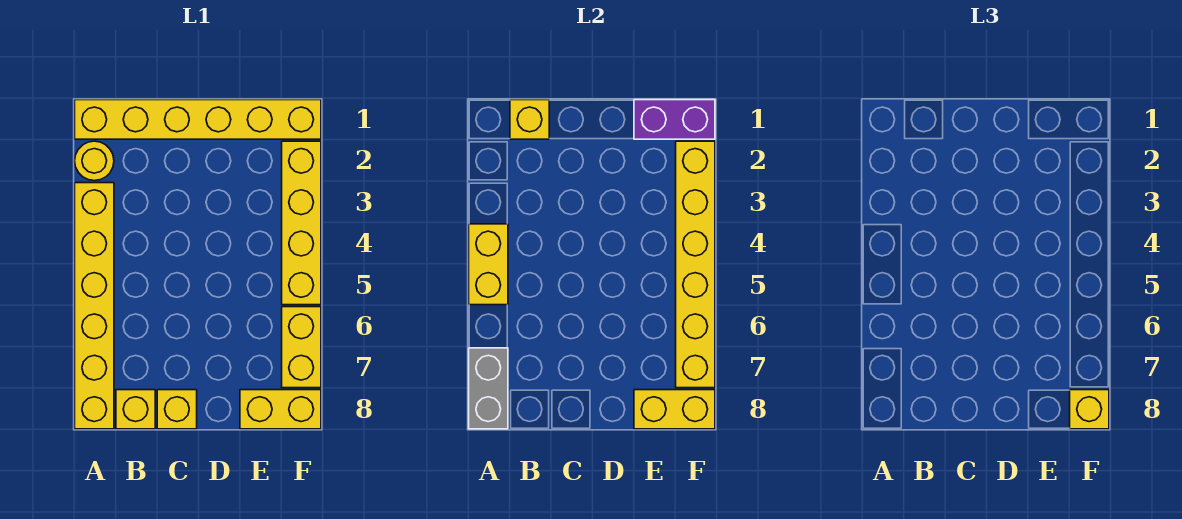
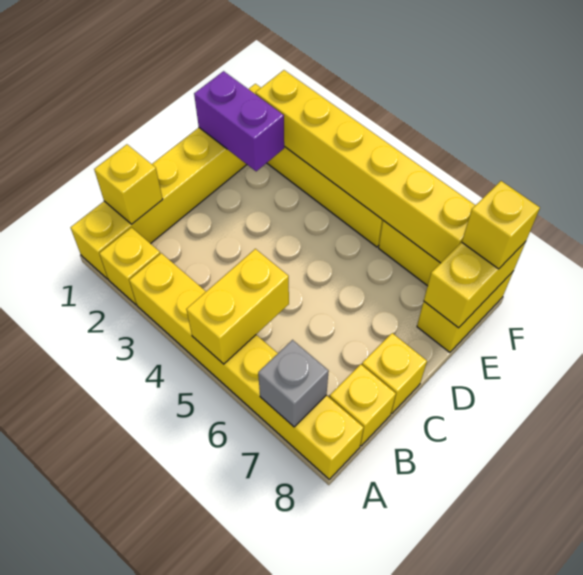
yellow 1x1 round brick [75,141,114,181] -> yellow 1x1 brick [99,228,160,305]
yellow 1x2 brick [469,224,508,305] -> yellow 1x2 brick turned to [186,249,289,364]
grey 1x2 brick [469,348,508,429] -> grey 1x1 brick [258,340,329,427]
purple 1x2 brick [634,100,715,139] -> purple 1x2 brick turned to [194,71,284,171]

